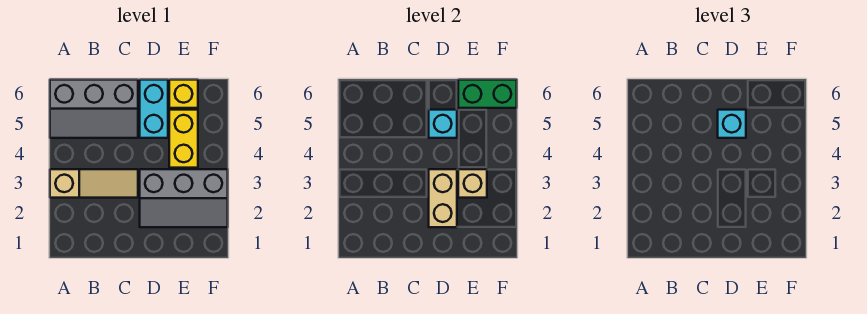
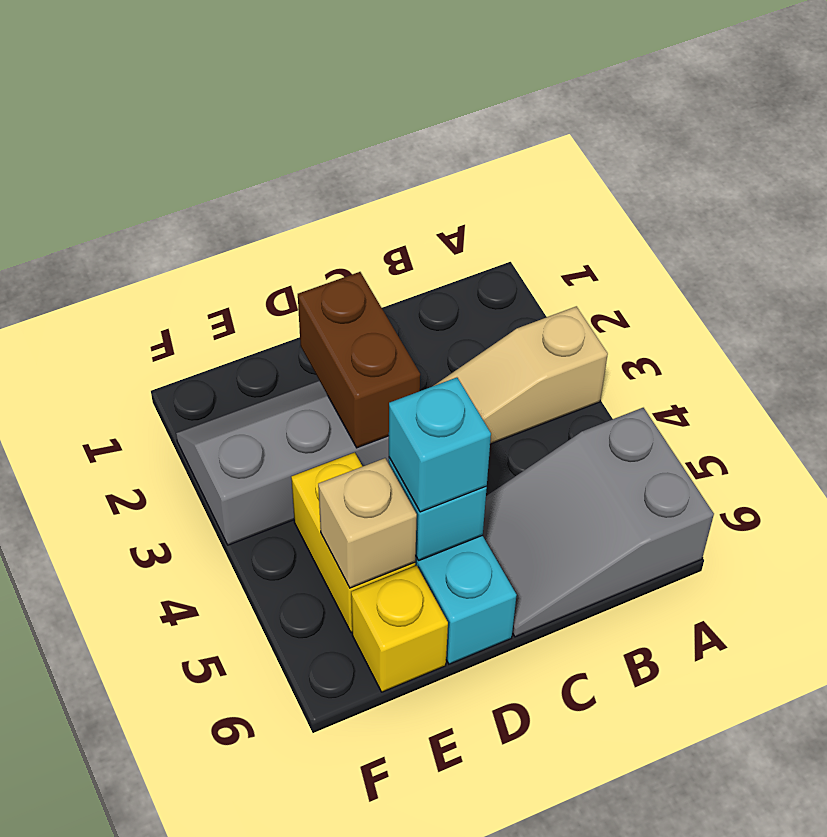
grey 2x3 slope [50,80,138,138] -> grey 2x3 slope turned to [483,408,714,637]
tan 1x2 brick [429,169,457,227] -> brown 1x2 brick [298,272,420,448]
tan 1x1 brick [458,169,487,198] -> tan 1x1 brick moved to [318,458,417,588]
green 1x2 brick [458,80,517,108] -> none

